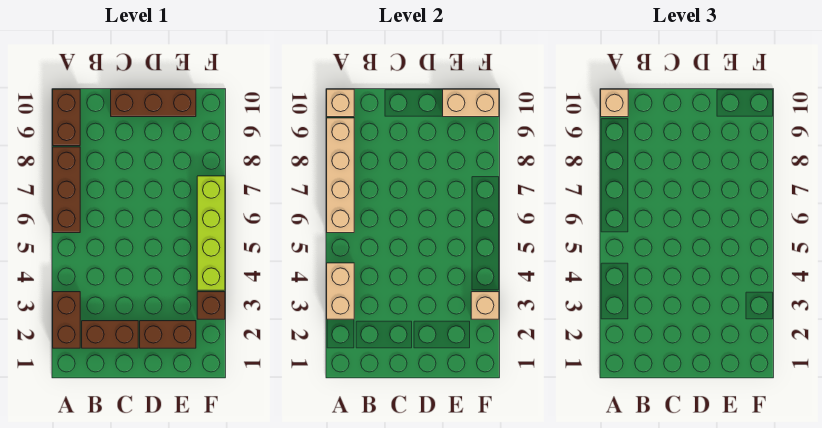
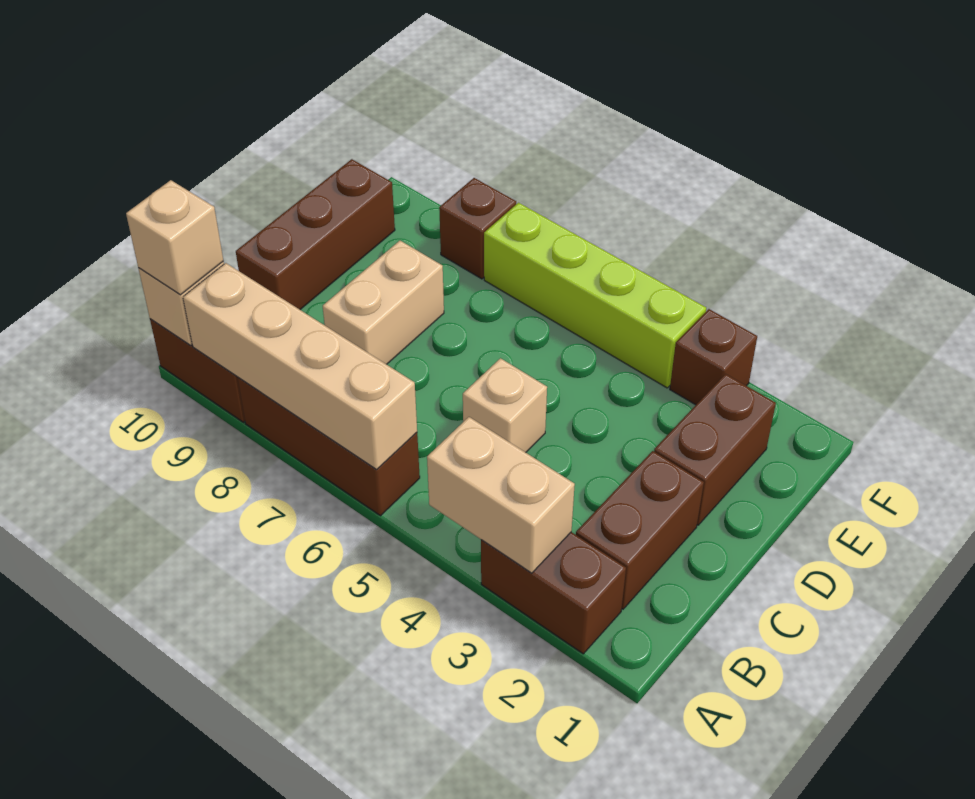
tan 1x2 brick [443,89,499,117] -> tan 1x2 brick moved to [323,241,444,364]
tan 1x1 brick [471,292,499,319] -> tan 1x1 brick moved to [463,358,547,452]
none -> brown 1x1 brick [439,178,516,279]

